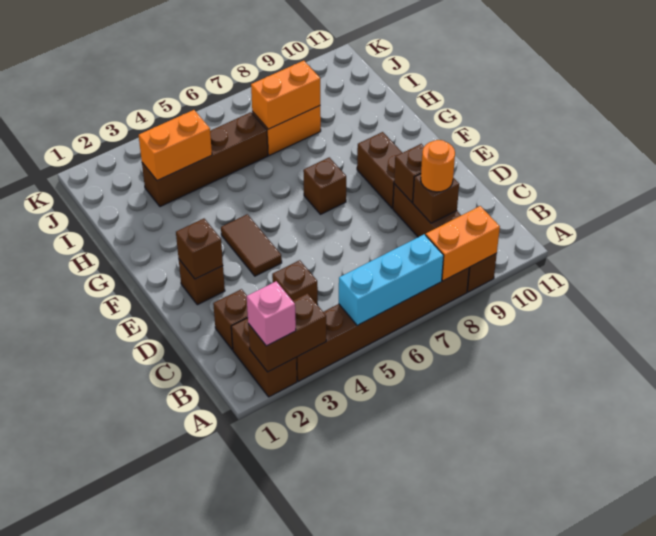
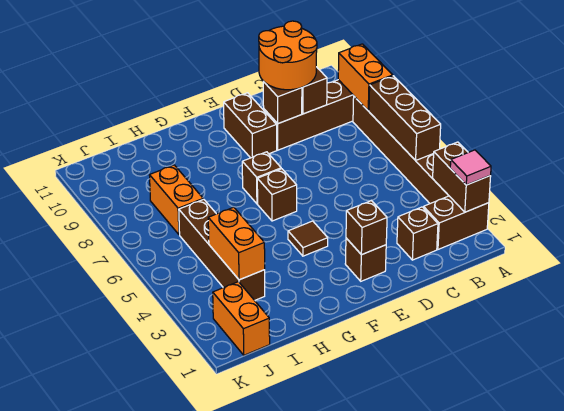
pink 1x1 brick [247,281,296,346] -> pink 1x1 tile [450,150,491,185]
cyan 1x3 brick [339,234,444,325] -> brown 1x3 brick [369,76,441,161]
brown 1x1 brick [272,260,318,305] -> brown 1x1 brick moved to [257,169,297,221]
orange 1x1 round brick [421,140,455,192] -> orange 2x2 round brick [259,21,317,90]
brown 1x2 tile [221,214,282,276] -> brown 1x1 tile [288,221,328,256]
brown 1x2 brick [357,132,402,208] -> brown 1x2 brick turned to [224,93,277,158]
orange 1x2 brick [251,61,320,129] -> orange 1x2 brick moved to [213,282,270,355]

